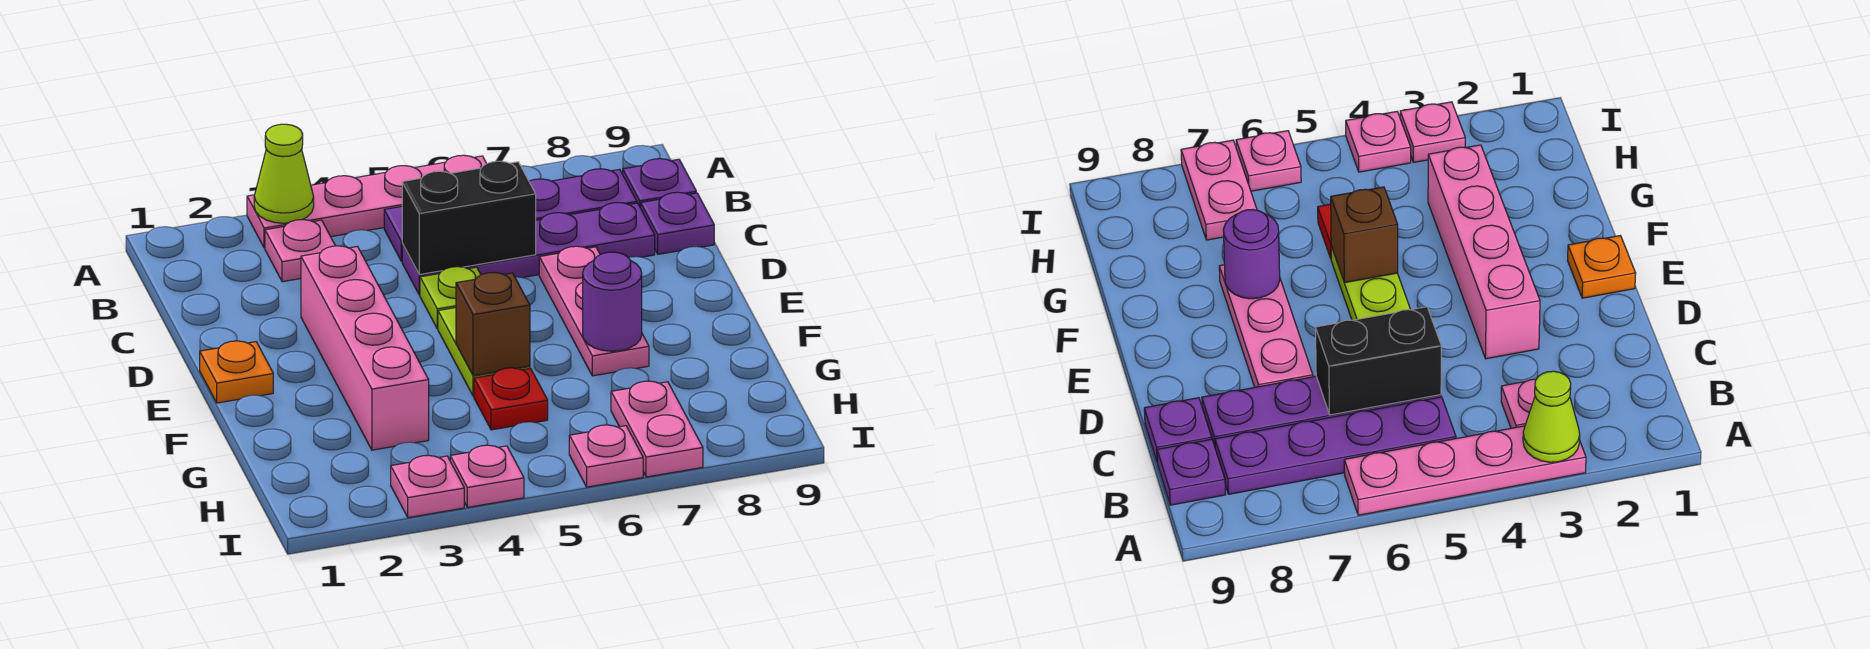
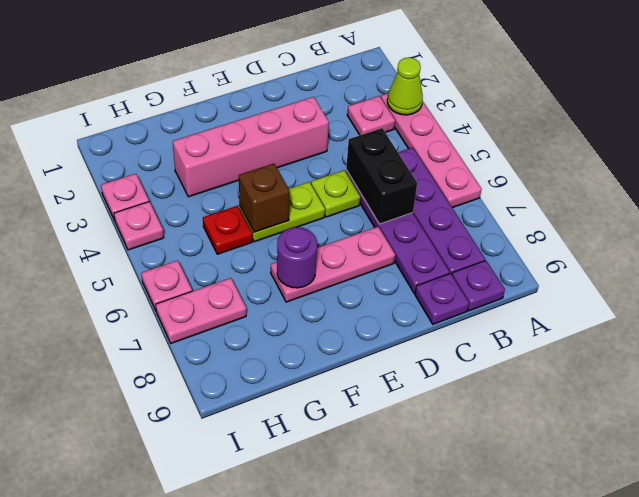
orange 1x1 plate [200,341,273,403] -> none

